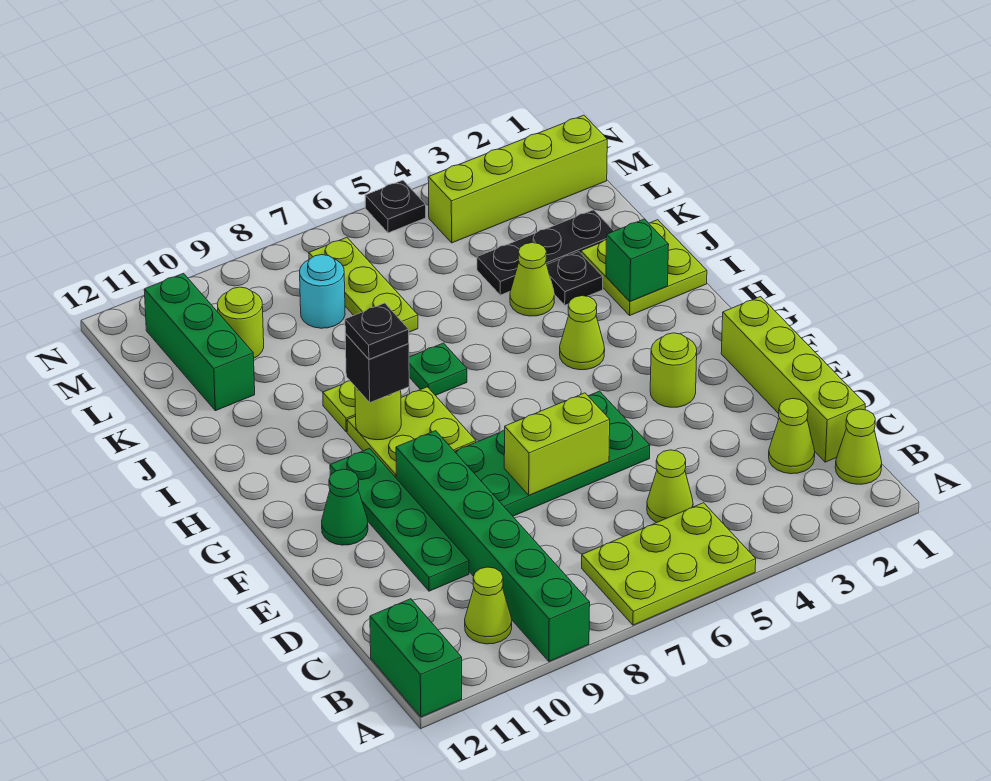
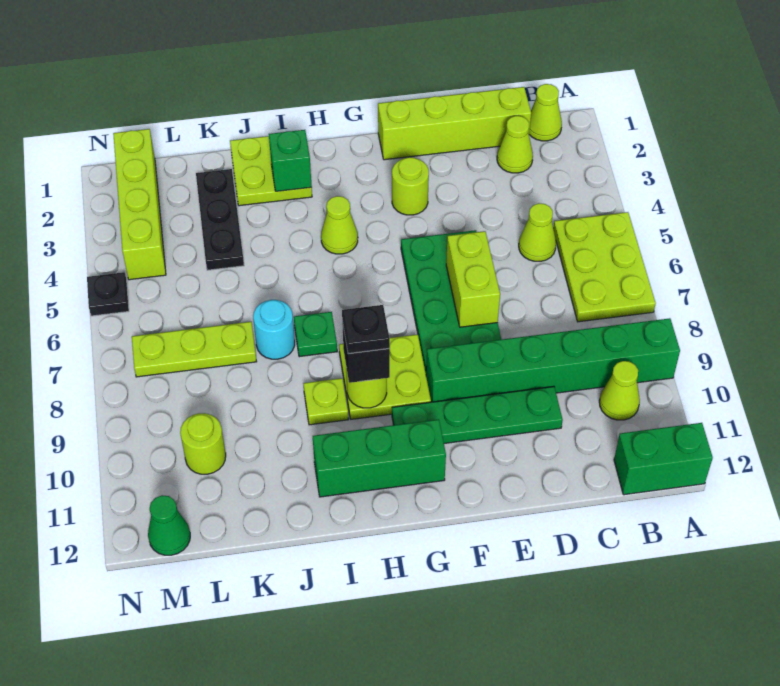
green 1x1 cone [322,469,368,545] -> green 1x1 cone moved to [148,495,190,555]
black 1x1 plate [547,252,603,305] -> none
lime 1x1 cone [510,243,554,316] -> none
green 1x3 brick [144,274,255,411] -> green 1x3 brick moved to [313,420,446,497]
cyan 1x1 round brick [300,255,345,328] -> cyan 1x1 round brick moved to [253,300,295,359]

